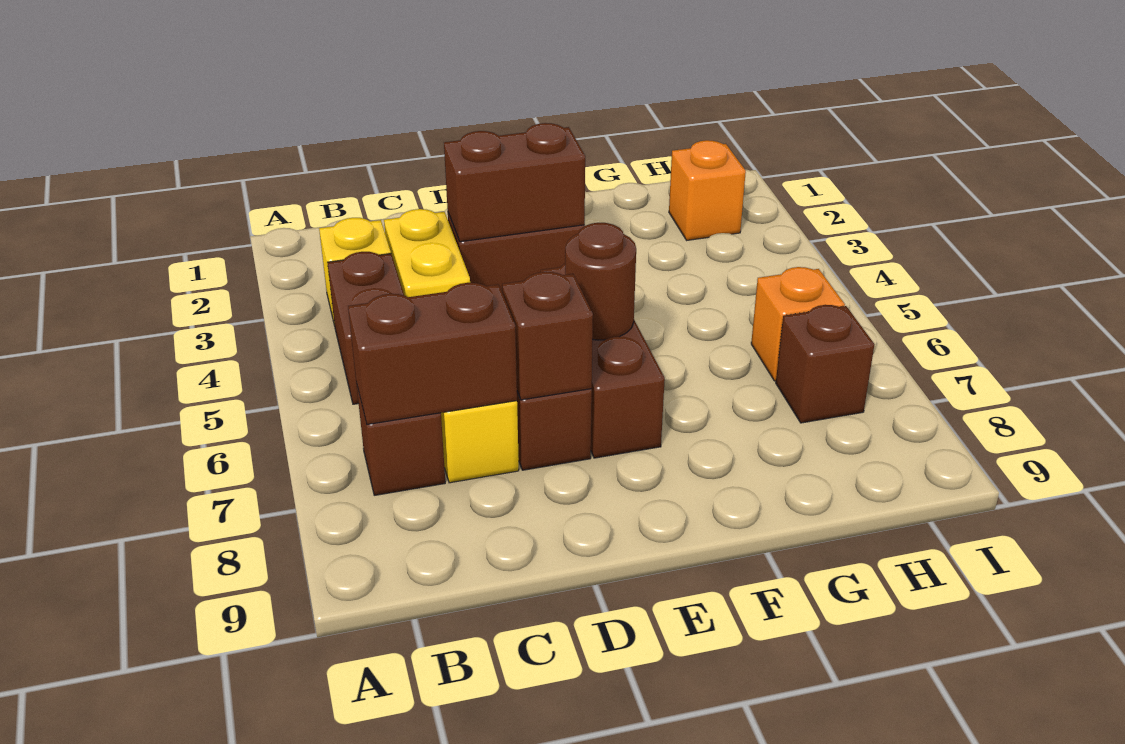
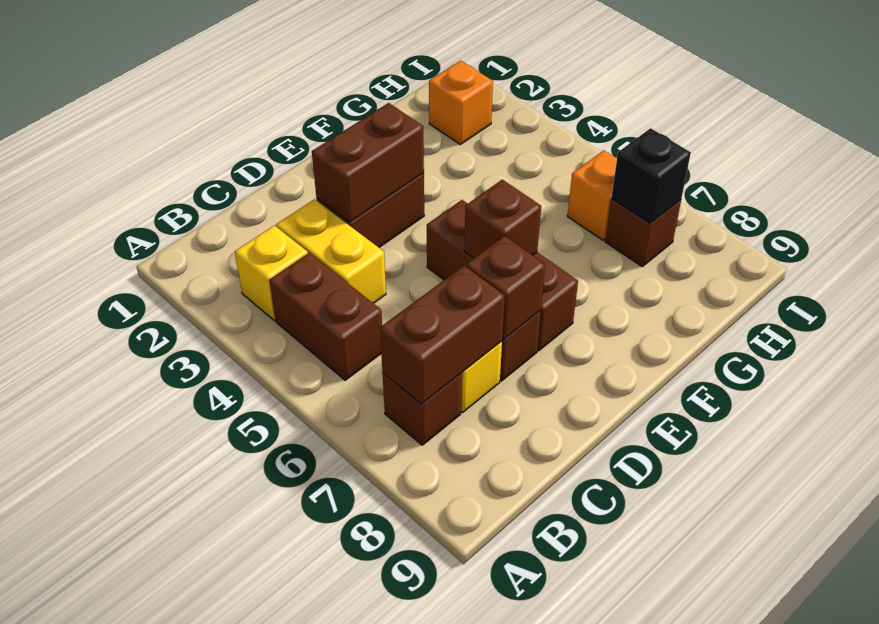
brown 1x1 round brick [565,223,636,340] -> brown 1x1 brick [464,180,541,258]
none -> black 1x1 brick [611,128,691,223]

